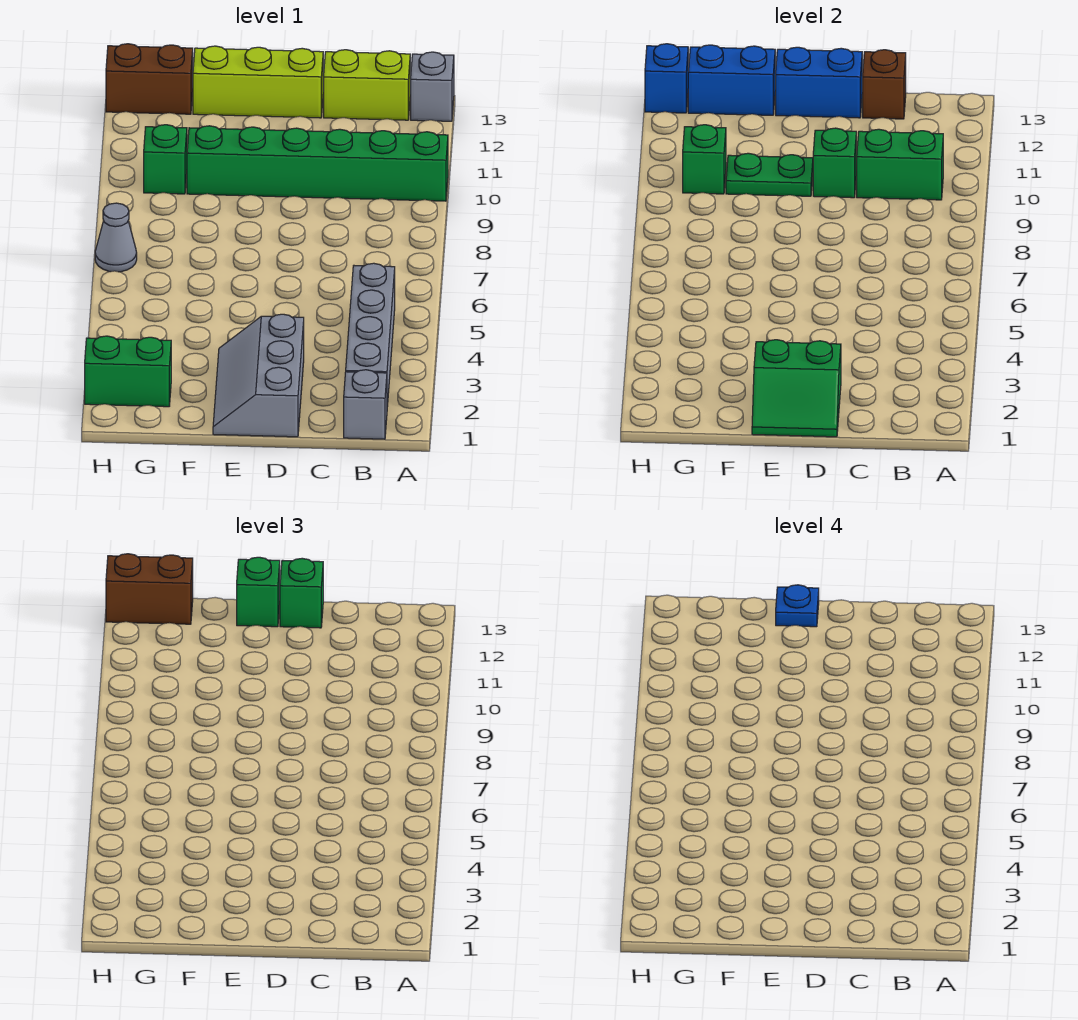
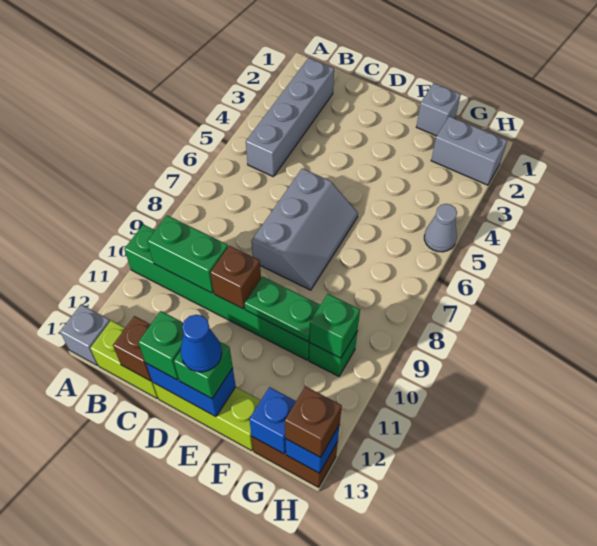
grey 1x1 brick [344,370,387,439] -> grey 1x1 brick moved to [416,83,461,136]
grey 2x3 slope [213,314,304,437] -> grey 2x3 slope moved to [251,168,358,290]
green 2x2 slope [752,340,841,437] -> none
green 1x1 brick [813,128,856,198] -> brown 1x1 brick [210,246,261,309]
blue 1x1 plate [776,585,819,627] -> blue 1x1 cone [180,315,222,372]
blue 1x2 brick [688,45,775,115] -> blue 1x1 brick [249,387,296,454]
green 1x2 brick [85,336,171,407] -> grey 1x2 brick [431,116,507,185]
brown 1x2 brick [106,554,193,624] -> brown 1x1 brick [285,386,342,457]
grey 1x1 cone [95,203,137,272] -> grey 1x1 cone moved to [424,204,457,252]

